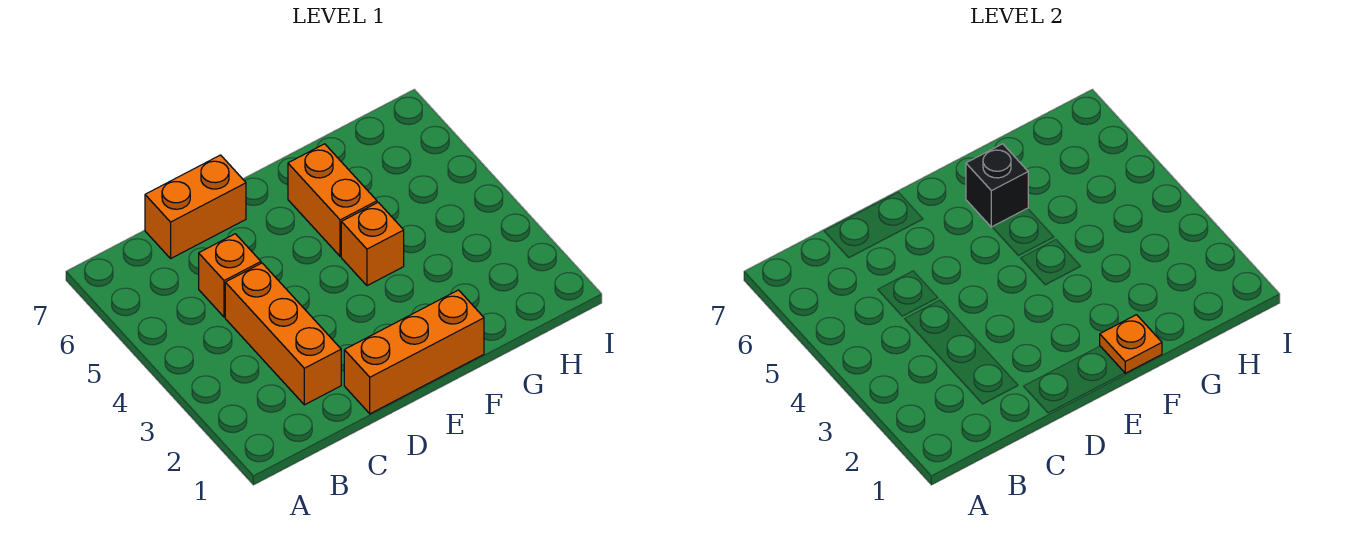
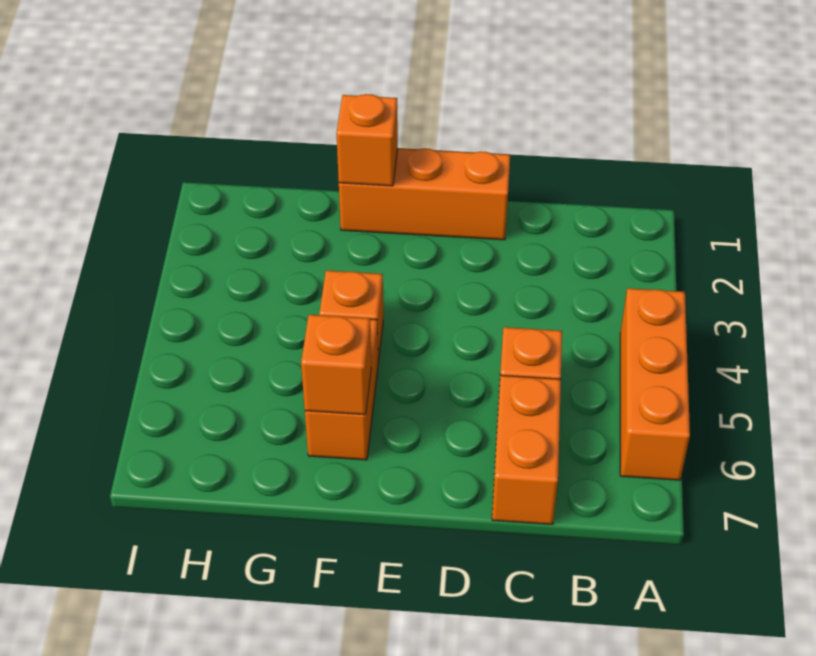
orange 1x3 brick [225,263,341,405] -> orange 1x3 brick moved to [620,288,690,480]
orange 1x2 brick [145,155,246,258] -> orange 1x2 brick turned to [492,375,561,524]
orange 1x1 plate [1100,315,1162,373] -> orange 1x1 brick [336,94,398,186]
black 1x1 brick [966,144,1028,227] -> orange 1x1 brick [301,315,371,415]

